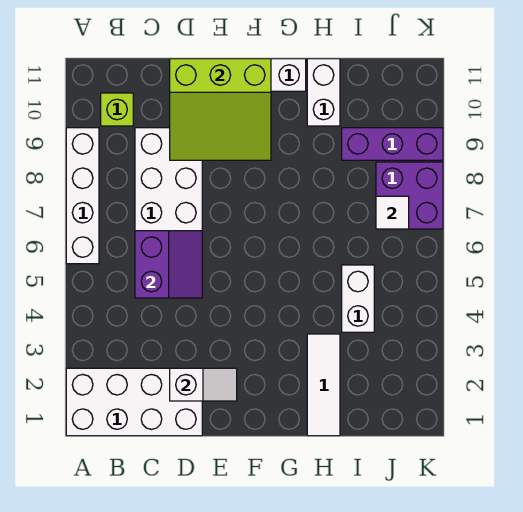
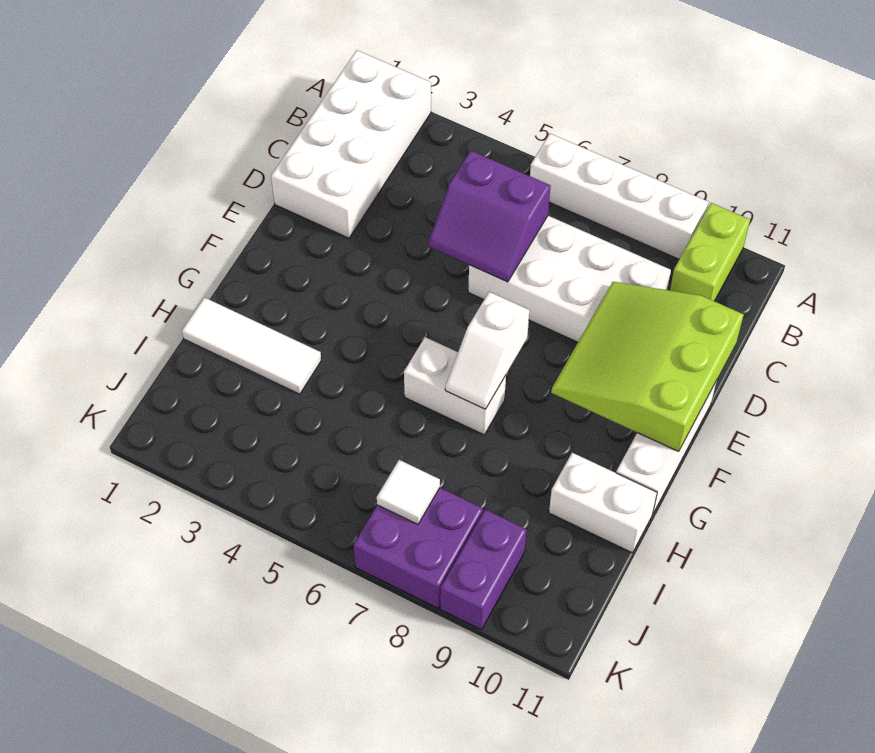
lime 1x1 brick [101,93,133,126] -> lime 1x2 brick [670,203,750,301]
white 1x2 slope [170,368,237,401] -> white 1x2 slope moved to [445,292,529,409]
white 1x2 brick [342,265,374,332] -> white 1x2 brick moved to [404,337,506,435]
purple 1x3 brick [342,128,443,160] -> purple 1x2 brick [440,510,527,630]

